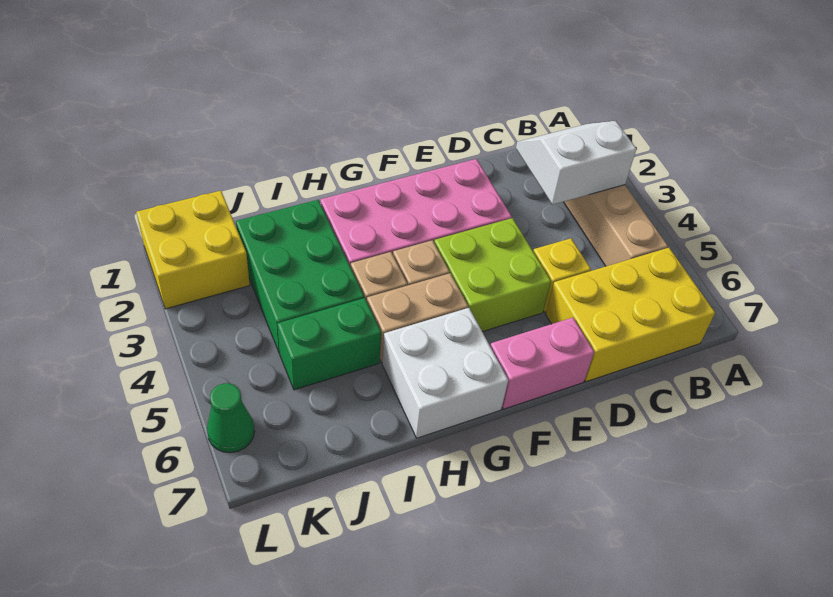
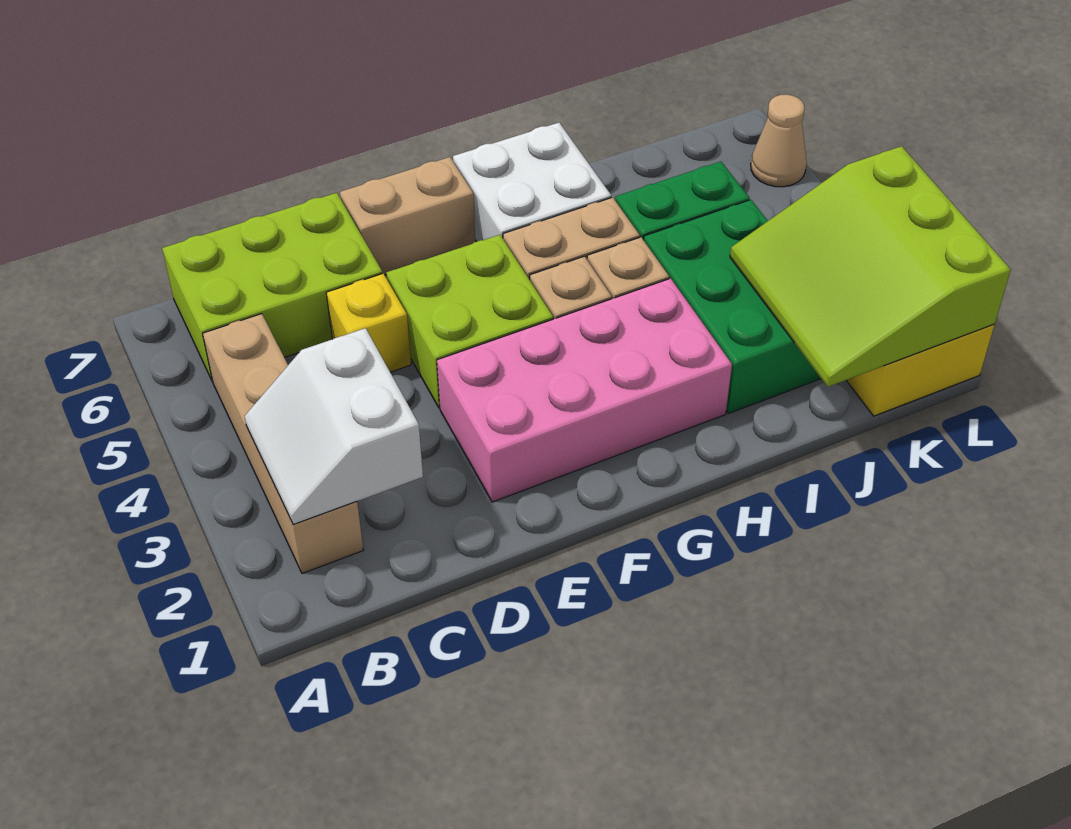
white 2x2 slope [516,121,636,205] -> white 2x2 slope turned to [245,328,423,525]
yellow 2x3 brick [546,248,715,382] -> lime 2x3 brick [162,193,382,382]
pink 1x2 brick [490,318,594,409] -> tan 1x2 brick [340,157,475,275]
none -> lime 3x3 slope [730,146,1011,387]
green 1x1 cone [207,383,255,453] -> tan 1x1 cone [751,94,807,187]

